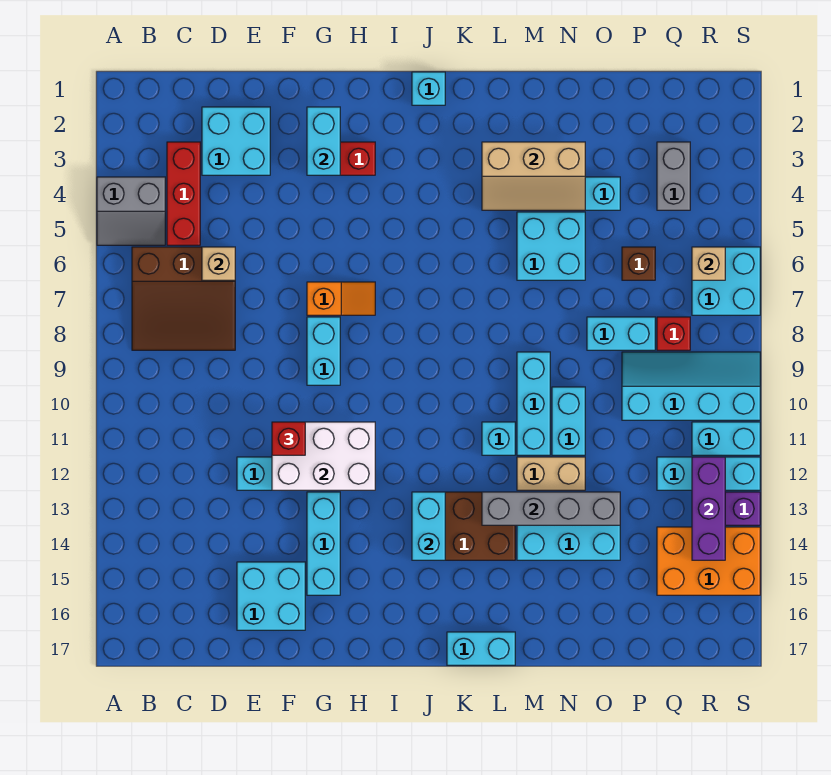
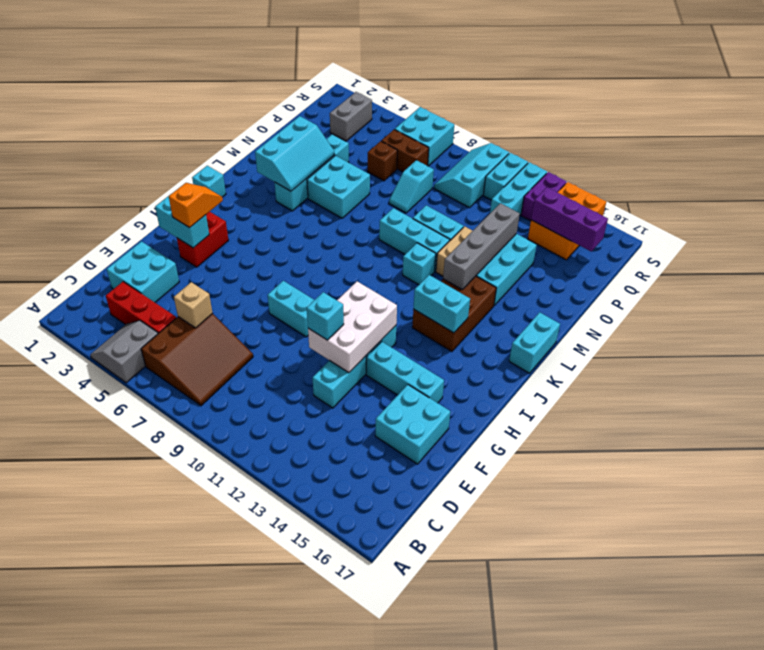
grey 2x2 slope [97,177,165,245] -> grey 2x2 slope turned to [90,321,158,383]
red 1x1 brick [272,422,305,455] -> cyan 1x1 brick [307,292,344,340]
orange 1x2 slope [307,282,375,315] -> orange 1x2 slope moved to [169,183,223,228]
tan 2x3 slope [482,142,585,210] -> cyan 2x3 slope [255,116,334,191]
cyan 1x2 brick [587,317,655,350] -> cyan 1x2 slope [389,160,434,213]
cyan 2x4 slope [622,352,760,420] -> cyan 2x3 slope [434,143,509,208]
grey 1x2 brick [657,142,690,210] -> grey 1x2 brick turned to [330,92,372,141]
none -> brown 1x2 brick [382,129,429,172]
red 1x1 brick [657,317,690,350] -> none
tan 1x1 brick [692,247,725,280] -> none
purple 1x3 brick [692,457,725,560] -> purple 1x3 brick moved to [531,187,608,251]

